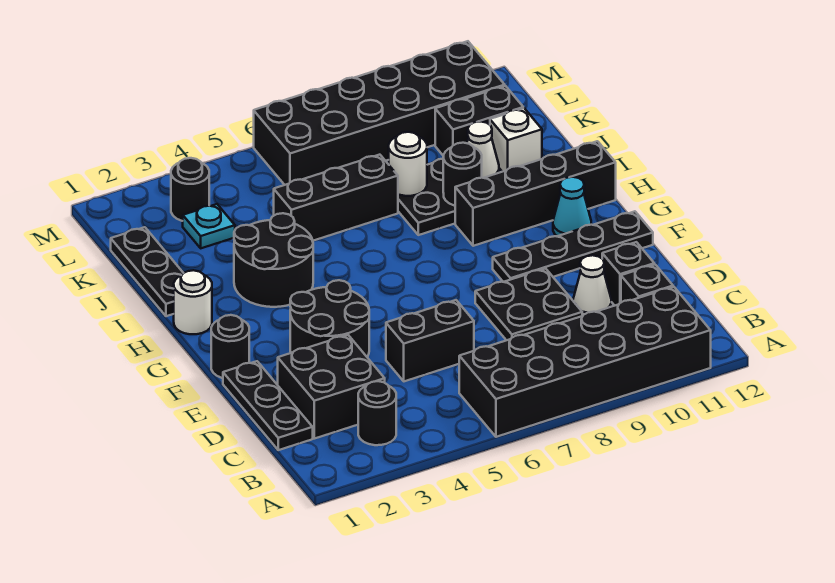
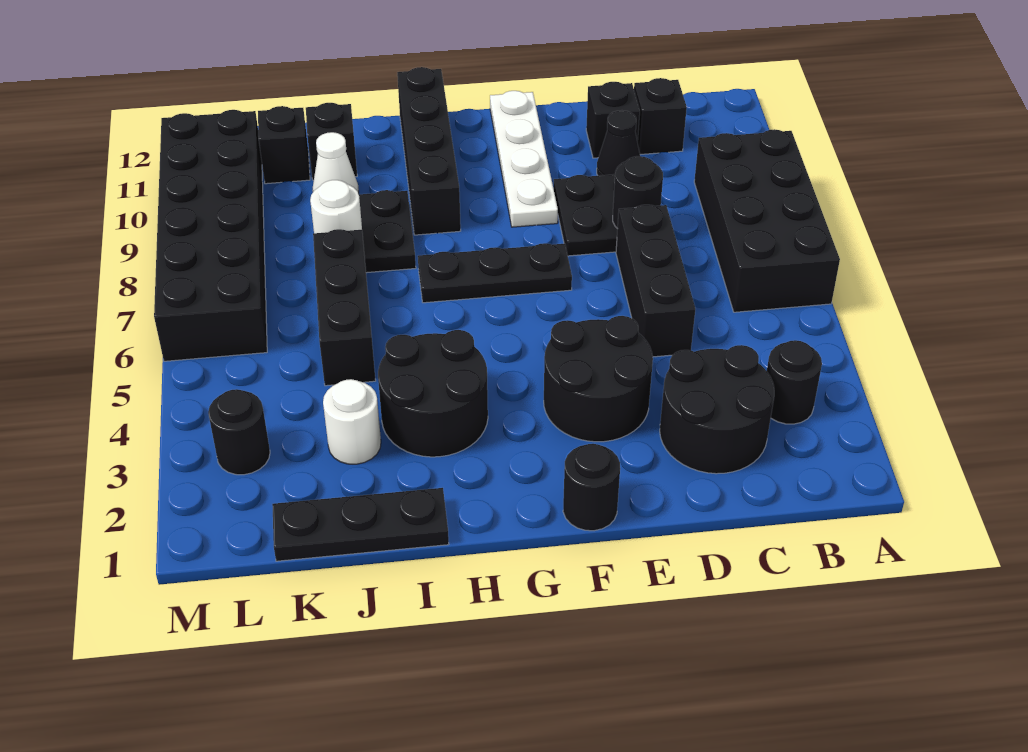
black 2x6 brick [459,287,711,437] -> black 2x4 brick [694,129,840,312]
black 1x3 plate [223,361,313,450] -> black 1x3 plate moved to [418,243,572,303]
black 2x2 brick [278,335,385,439] -> black 2x2 round brick [660,345,774,474]
black 1x2 brick [386,300,474,381] -> black 1x3 brick [616,205,695,357]
white 1x1 cone [573,255,611,316] -> black 1x1 cone [597,111,640,176]
black 1x4 plate [493,211,653,282] -> white 1x4 plate [490,91,558,227]
cyan 1x1 cone [553,177,591,236] -> none
white 1x1 round brick [174,270,212,334] -> white 1x1 round brick moved to [323,379,381,464]
black 1x1 round brick [443,143,482,206] -> black 1x1 round brick moved to [613,156,663,229]
white 1x1 brick [490,108,542,172] -> black 1x1 brick [306,103,357,180]
cyan 1x1 plate [183,204,235,248] -> none
black 1x2 brick [435,86,523,155] -> black 1x1 brick [258,106,310,184]

